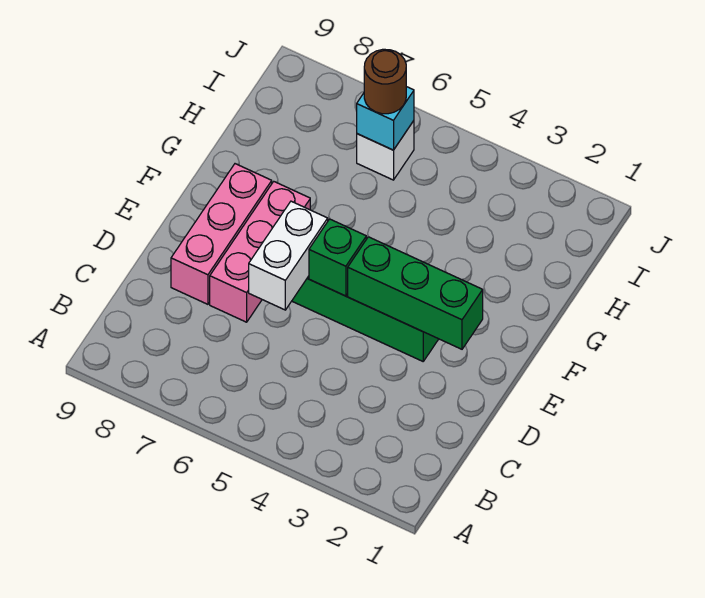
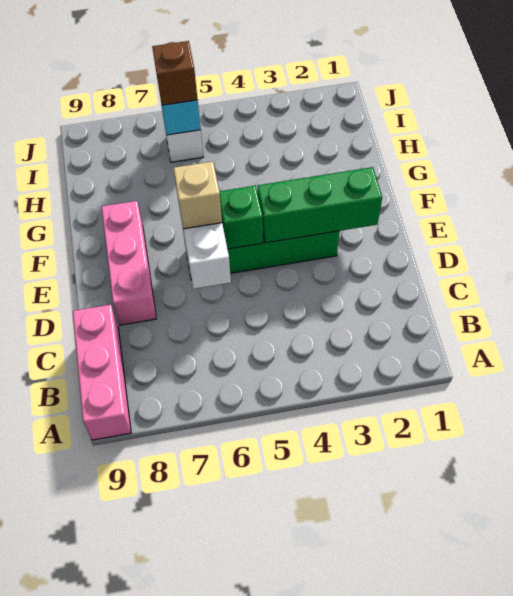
pink 1x3 brick [210,182,310,322] -> pink 1x3 brick moved to [73,305,131,440]
none -> tan 1x1 brick [173,162,222,229]
brown 1x1 round brick [364,49,406,114] -> brown 1x1 brick [152,41,198,105]

